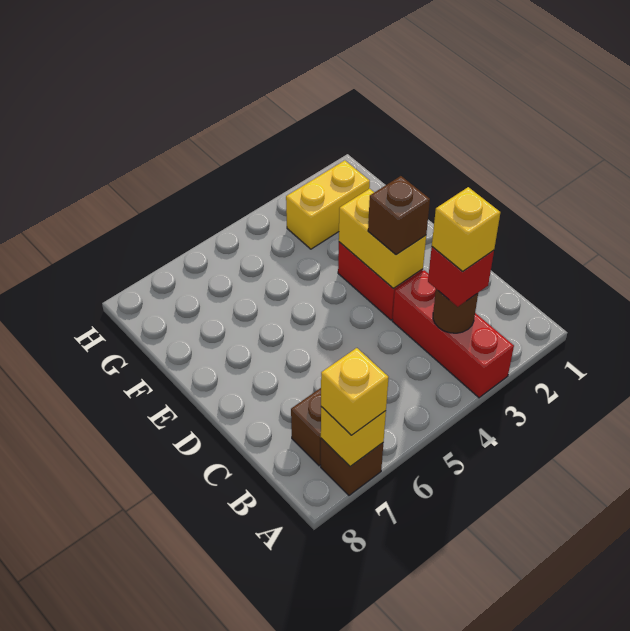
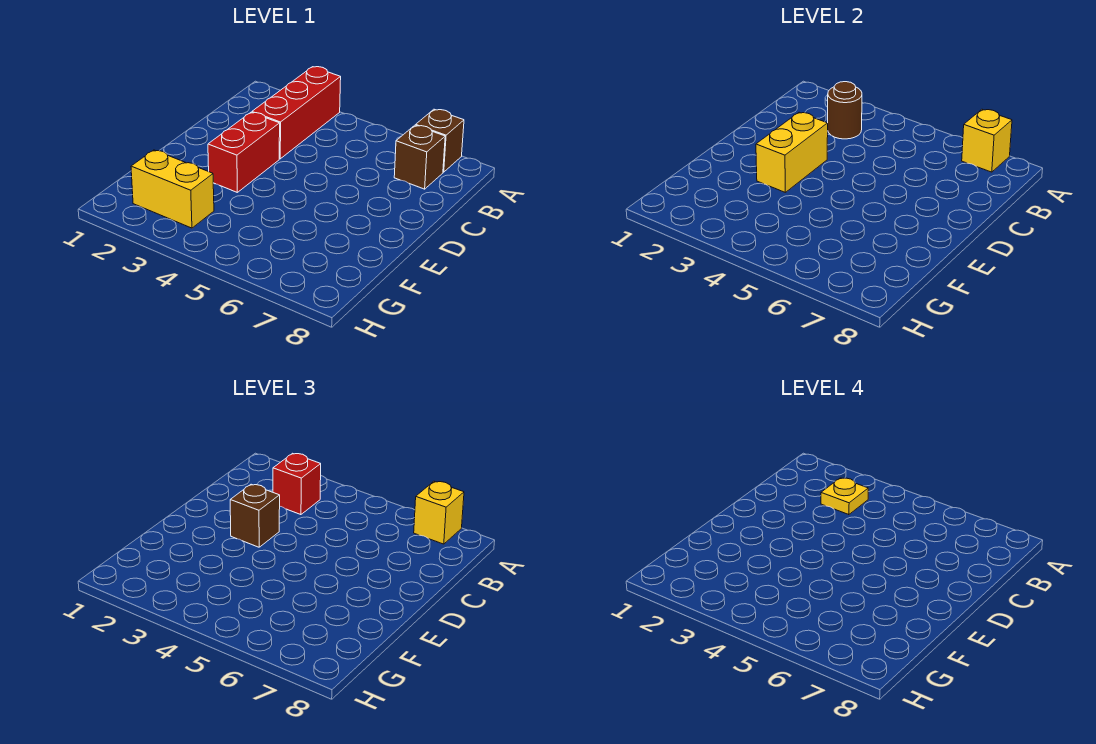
yellow 1x1 brick [432,187,500,271] -> yellow 1x1 plate [821,478,868,515]

